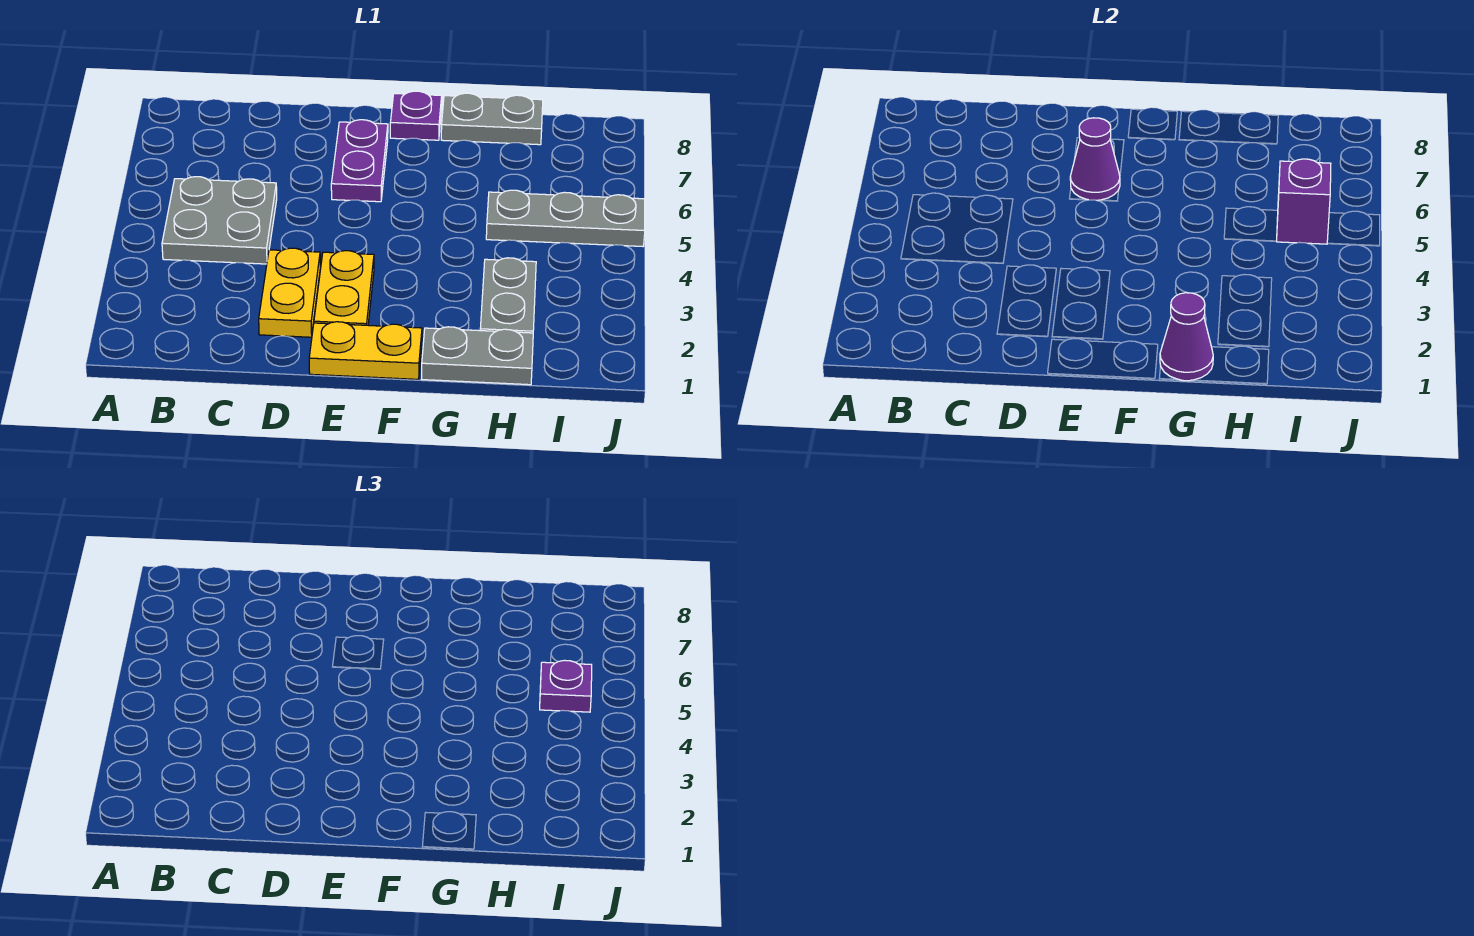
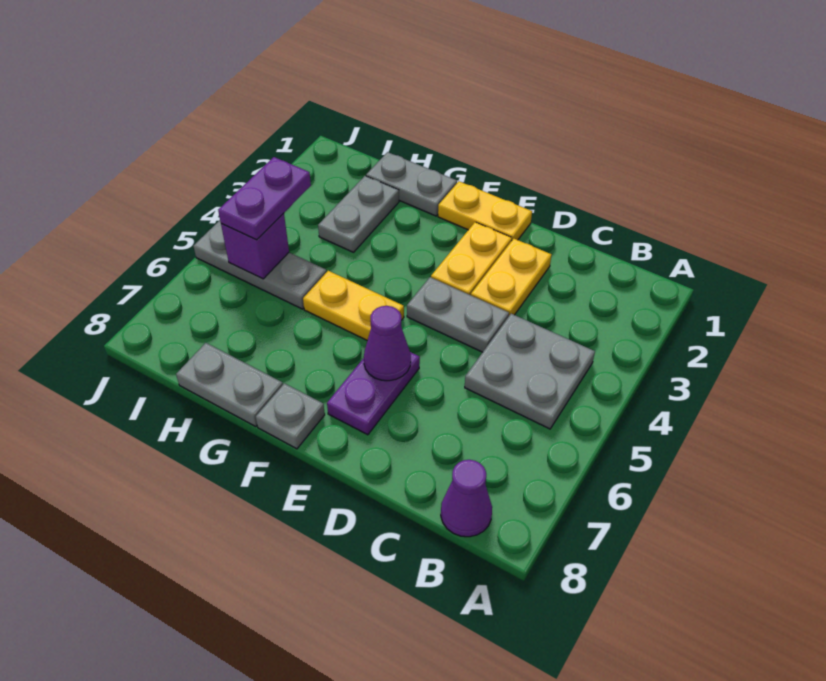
none -> grey 1x2 plate [407,277,509,352]
none -> yellow 1x2 plate [303,271,404,341]
purple 1x1 plate [390,91,442,140] -> grey 1x1 plate [256,383,325,449]
purple 1x1 cone [1160,293,1213,381] -> purple 1x1 cone moved to [441,460,492,537]
purple 1x1 plate [540,660,592,712] -> purple 1x2 plate [218,157,311,240]

